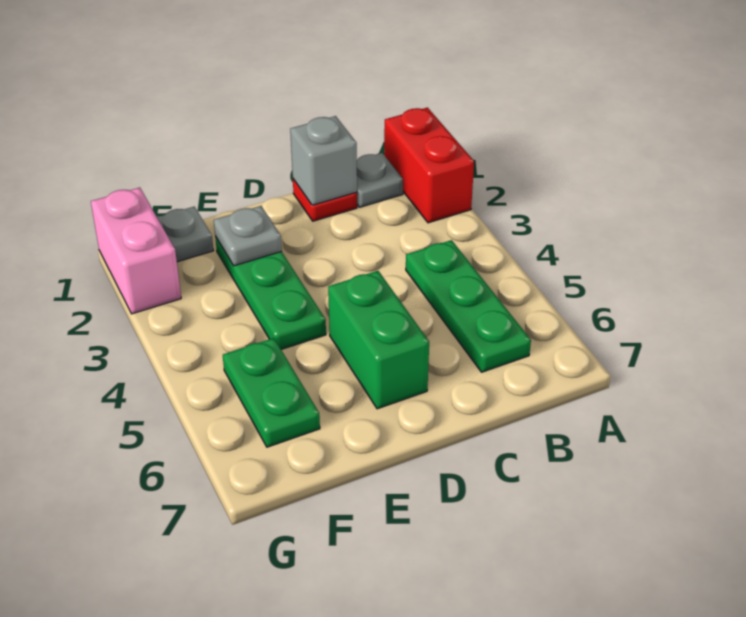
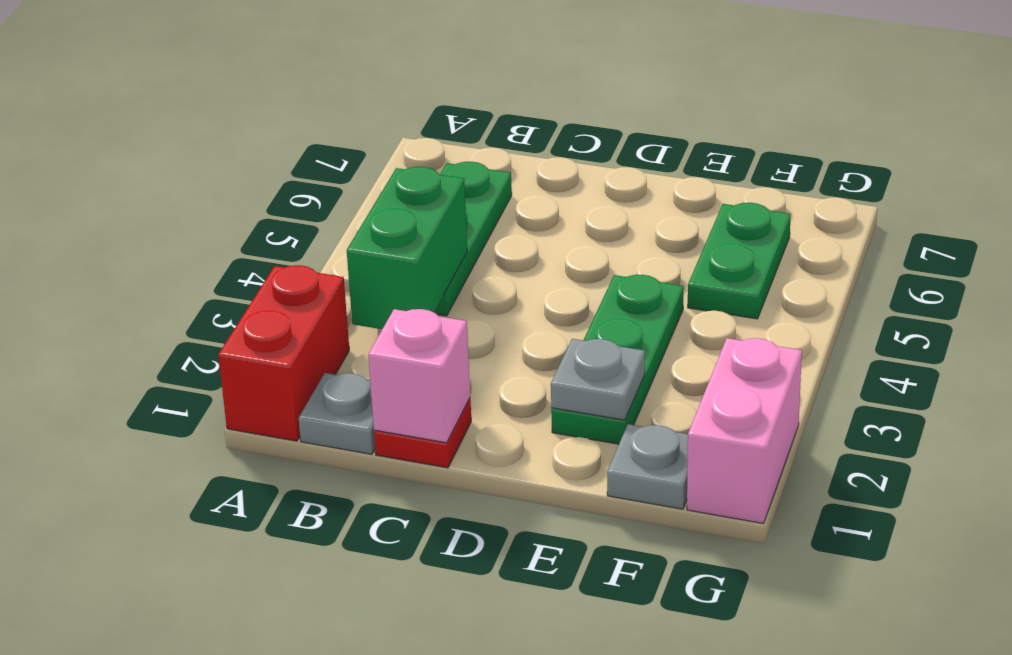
grey 1x1 brick [290,116,357,205] -> pink 1x1 brick [368,309,470,443]
green 1x2 brick [328,271,429,409] -> green 1x2 brick moved to [347,167,467,329]

